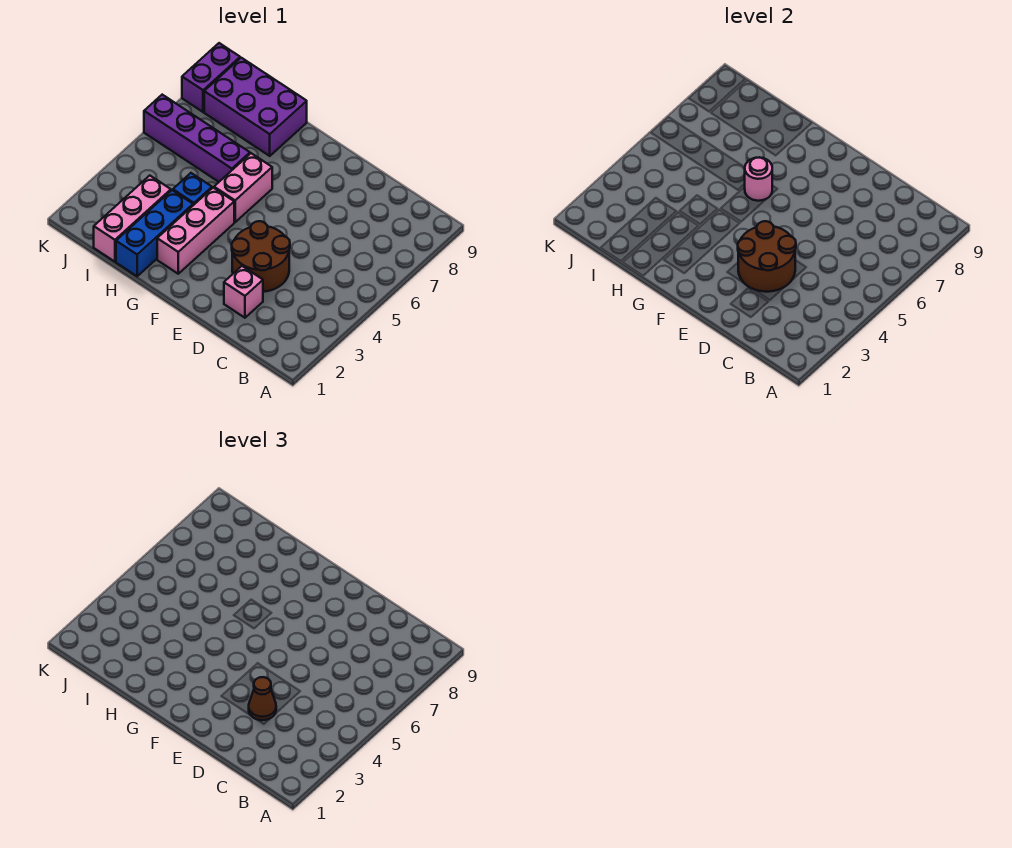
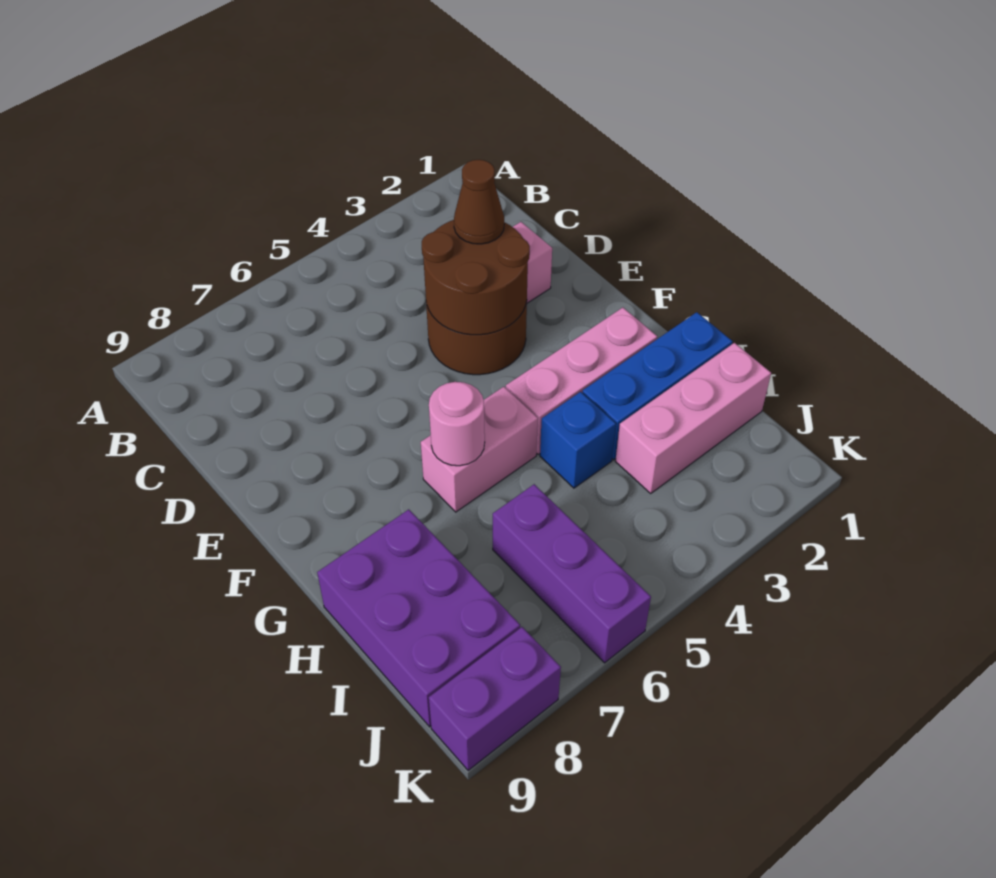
purple 1x4 brick [144,95,250,182] -> purple 1x3 brick [493,484,651,663]

